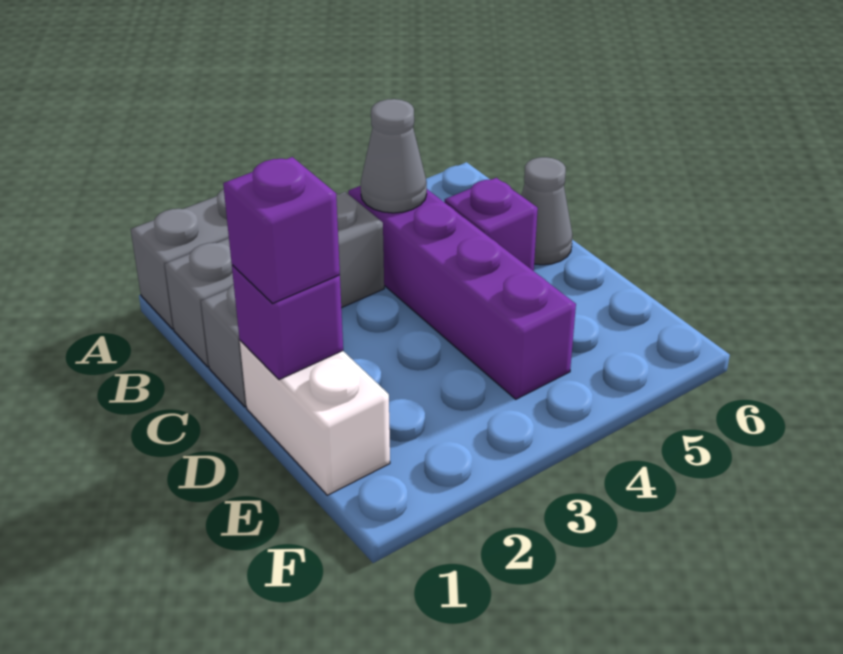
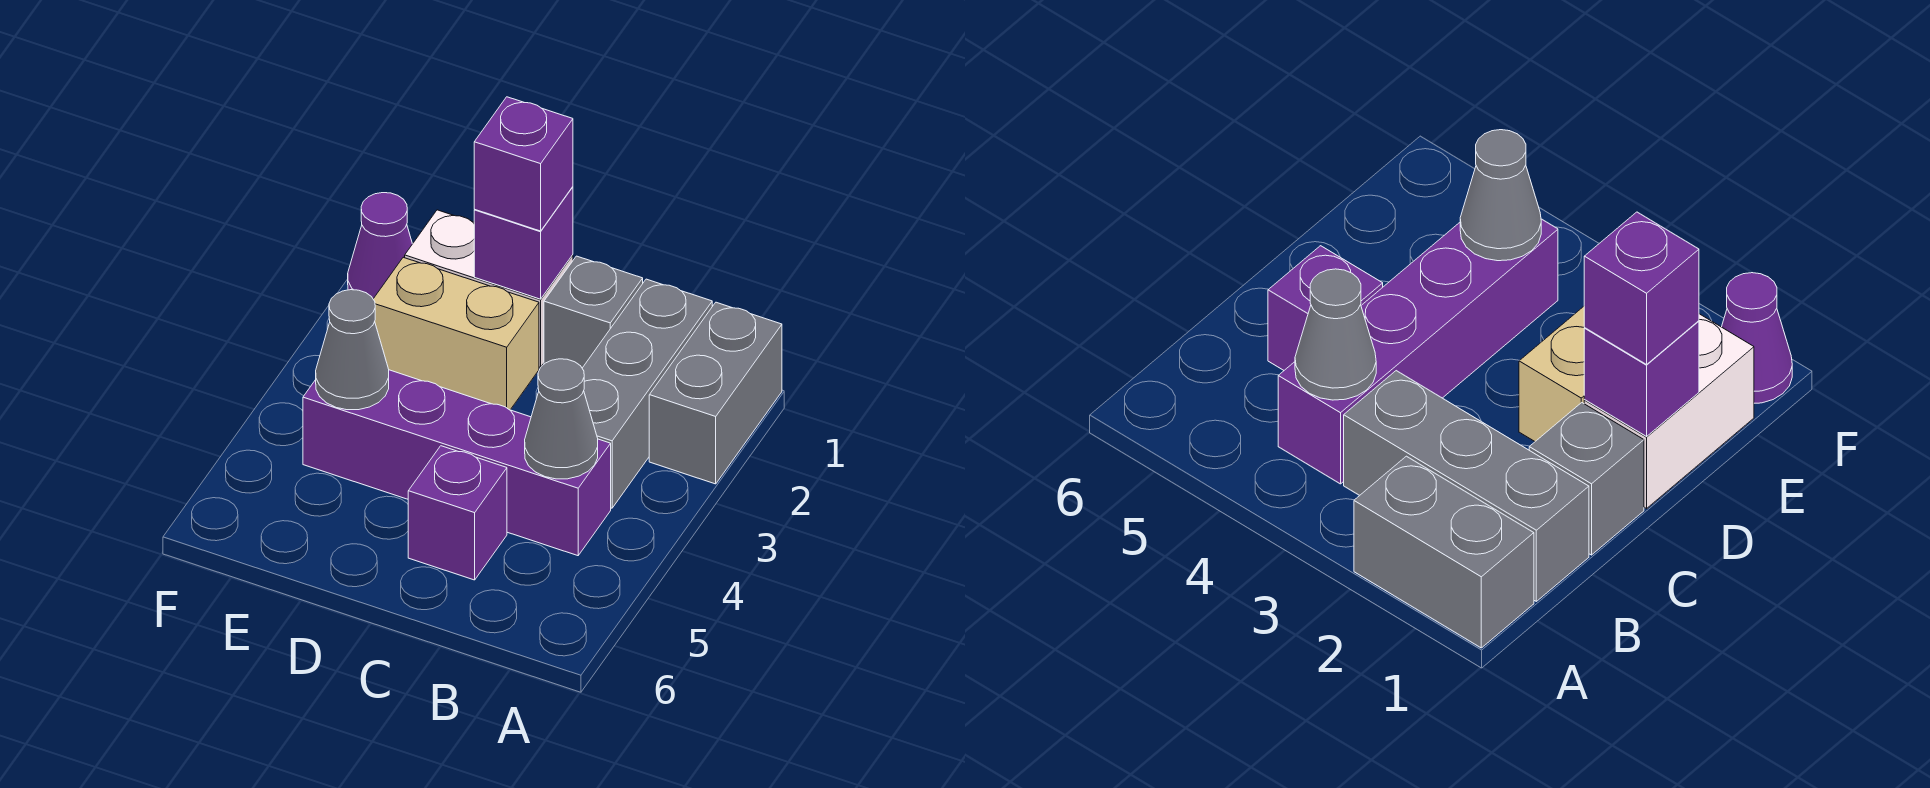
grey 1x1 cone [521,157,573,265] -> grey 1x1 cone moved to [316,290,389,410]
none -> tan 1x2 brick [373,257,539,410]
none -> purple 1x1 cone [348,193,412,299]

